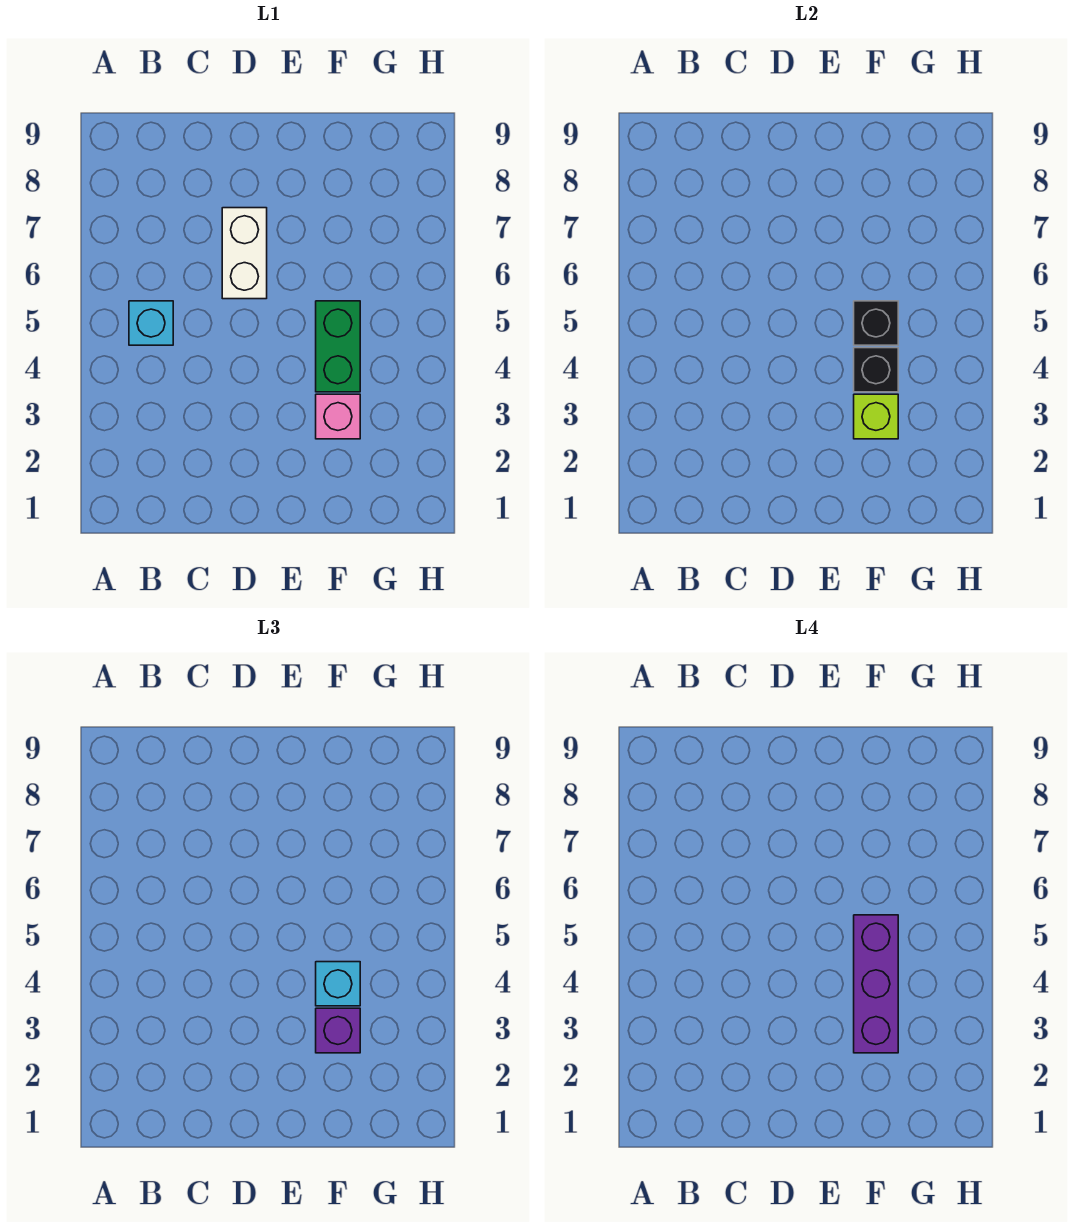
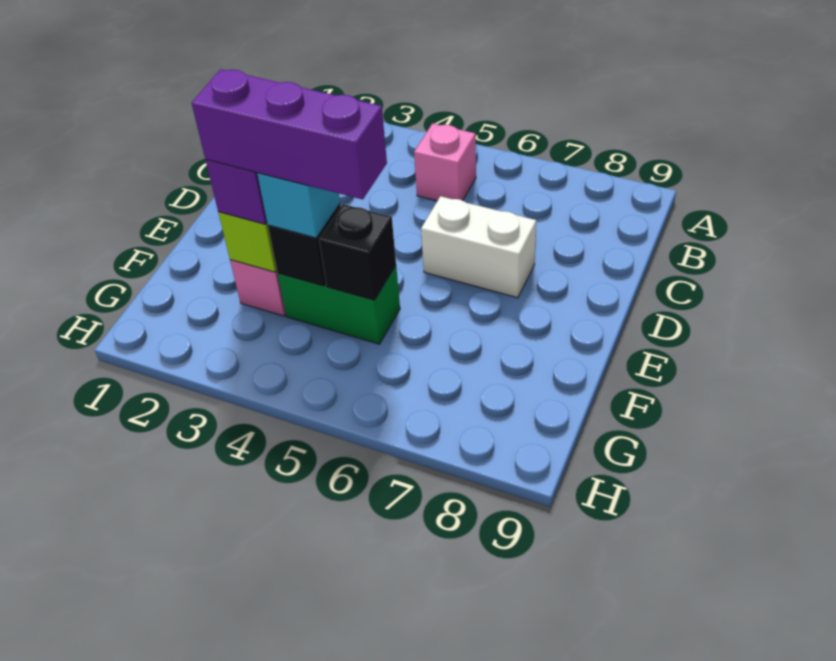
cyan 1x1 brick [129,301,173,345] -> pink 1x1 brick [414,124,476,201]

